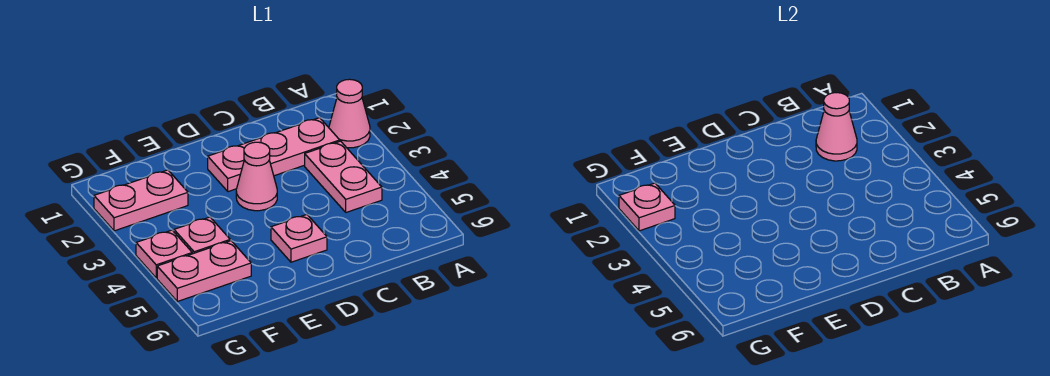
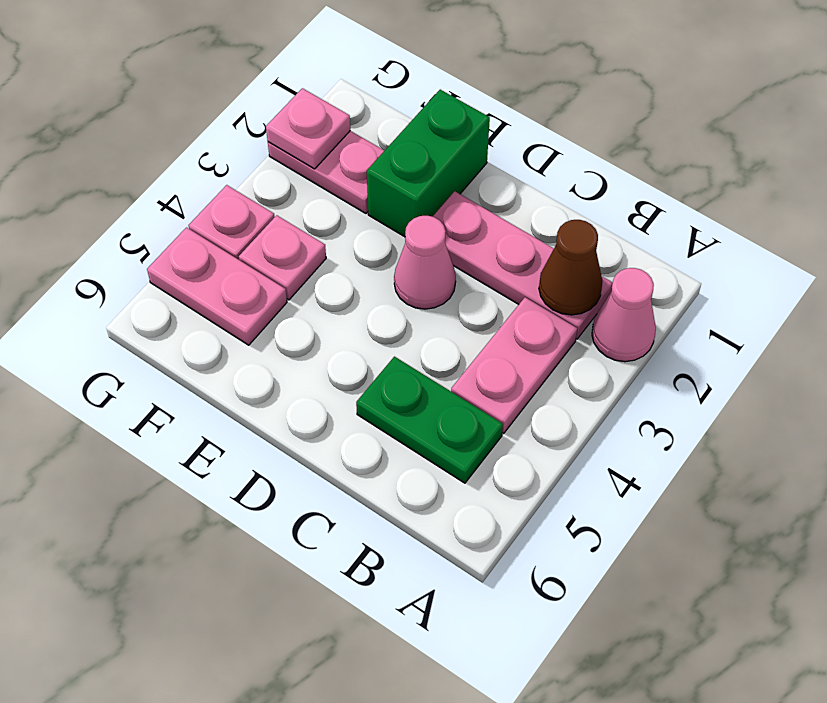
pink 1x1 cone [816,93,857,161] -> brown 1x1 cone [539,220,602,315]
none -> green 1x2 plate [356,357,503,483]
pink 1x1 plate [271,215,327,262] -> none
none -> green 1x2 brick [367,90,490,237]

